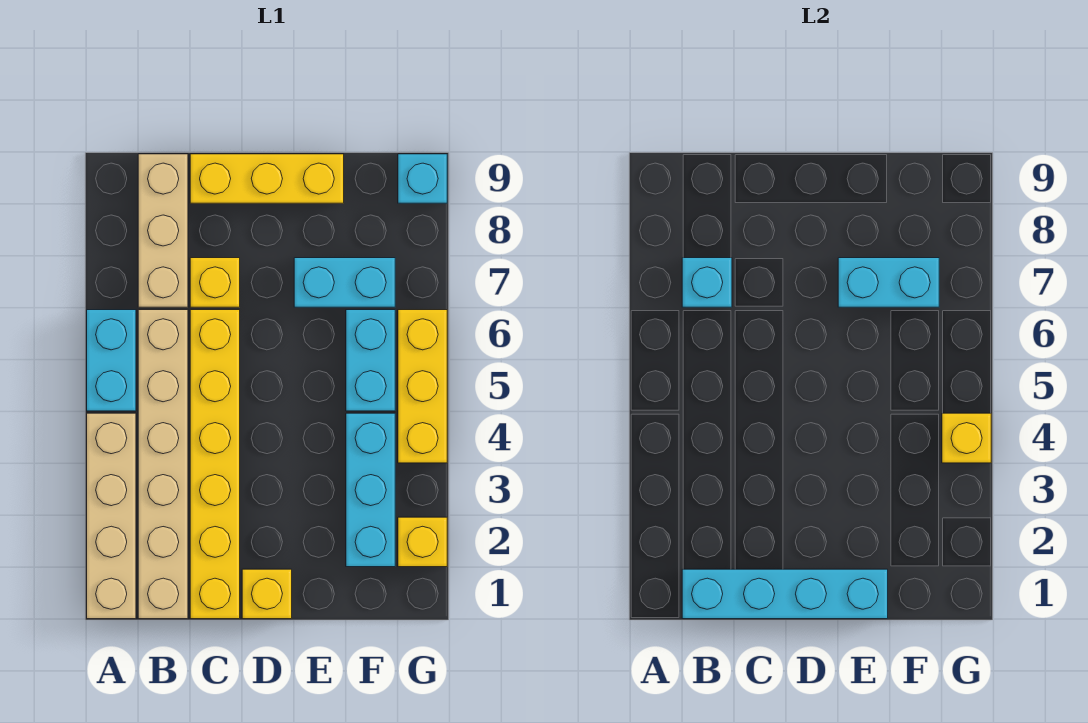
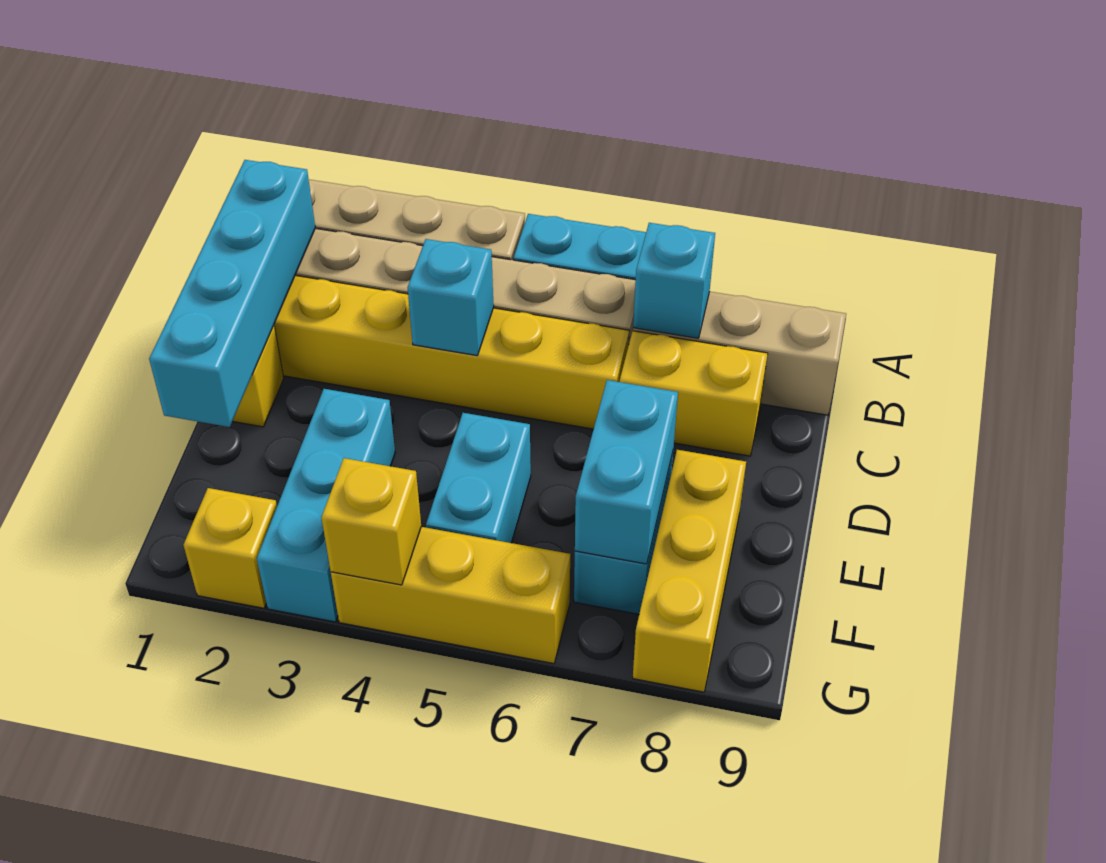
yellow 1x1 brick [190,258,240,307] -> yellow 1x2 brick [620,331,768,456]
yellow 1x3 brick [190,154,344,203] -> yellow 1x3 brick moved to [633,450,746,692]
cyan 1x3 brick [346,413,395,567] -> cyan 1x3 brick turned to [257,389,395,622]
cyan 1x2 brick [346,310,395,411] -> cyan 1x2 brick turned to [426,413,531,543]
cyan 1x1 brick [398,154,447,203] -> cyan 1x1 brick moved to [408,239,494,356]

